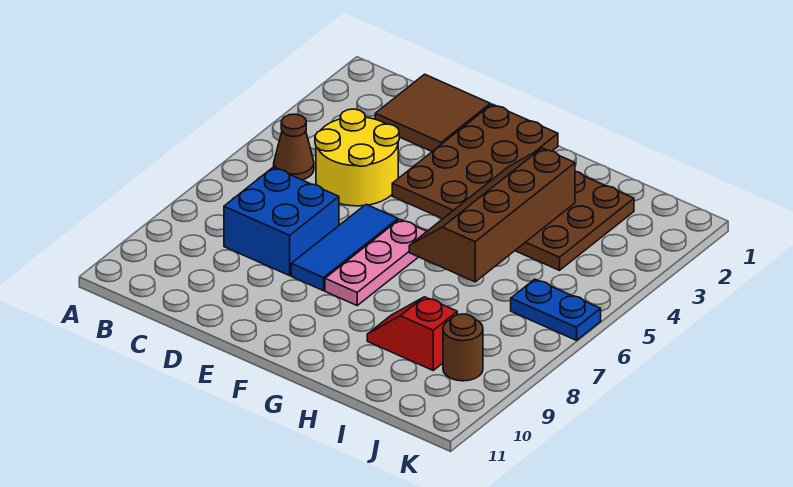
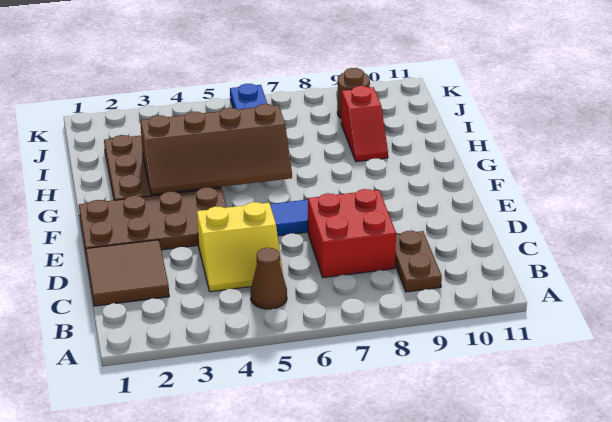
none -> brown 1x2 plate [395,231,442,292]
yellow 2x2 round brick [315,109,399,206] -> yellow 2x2 slope [197,202,283,292]
blue 2x2 brick [224,167,339,276] -> red 2x2 brick [308,189,396,278]
pink 1x3 plate [325,219,427,305] -> none

